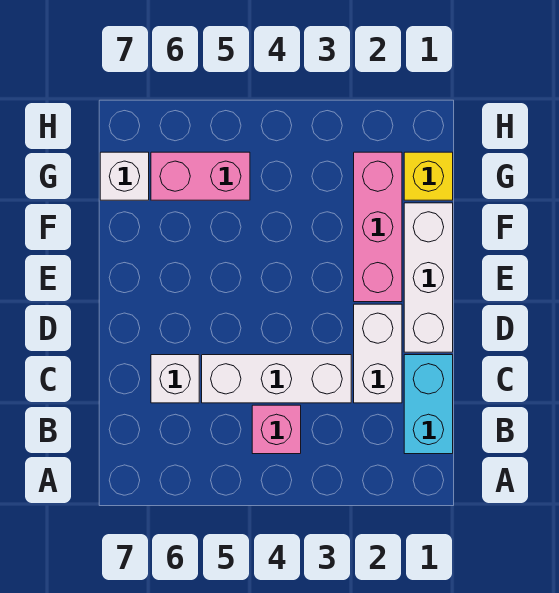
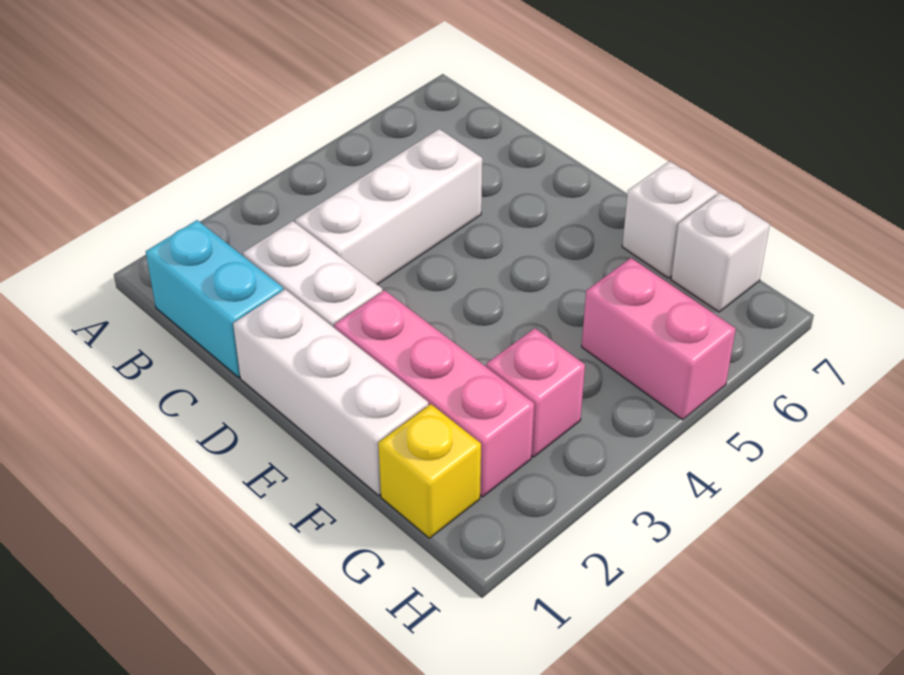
pink 1x1 brick [252,405,301,454] -> pink 1x1 brick moved to [486,328,585,457]
white 1x1 brick [151,355,199,403] -> white 1x1 brick moved to [622,161,717,278]
pink 1x2 brick [151,152,250,200] -> pink 1x2 brick turned to [582,258,736,420]

